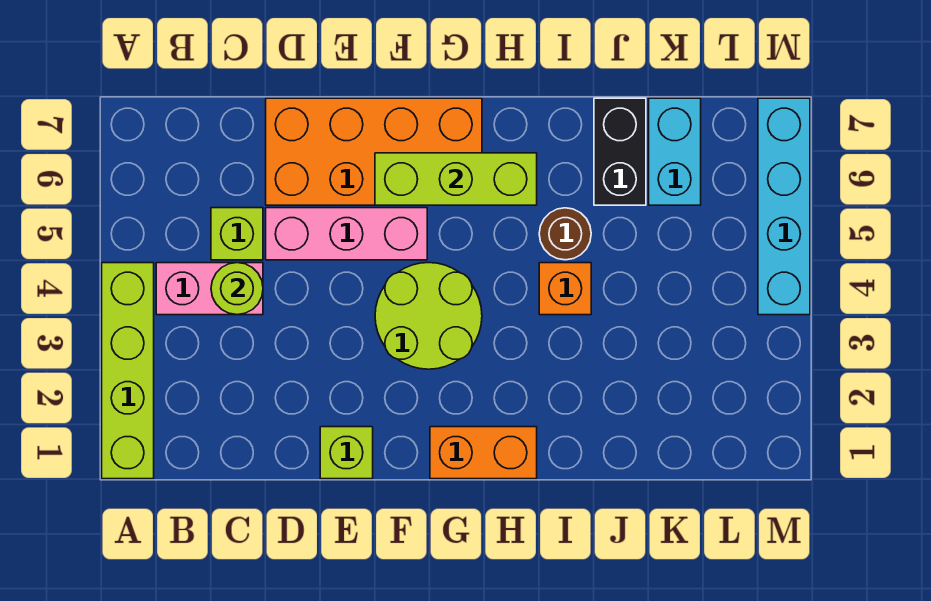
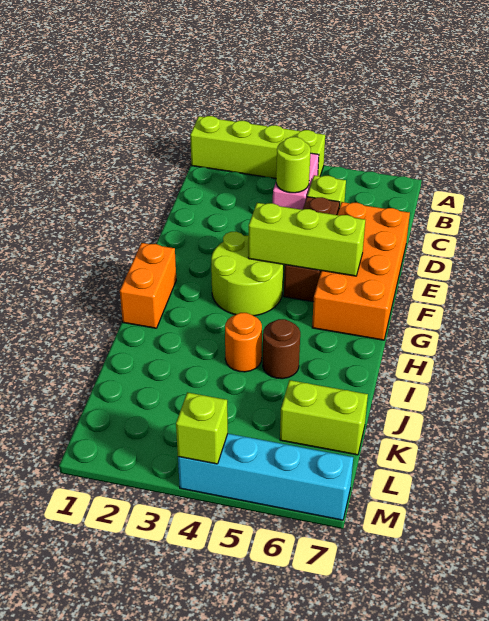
pink 1x3 brick [266,208,427,260] -> brown 1x3 brick [284,197,340,302]
lime 1x1 brick [320,427,373,479] -> lime 1x1 brick moved to [176,392,228,464]
lime 1x3 brick [375,153,537,205] -> lime 1x3 brick turned to [248,203,365,276]
orange 1x1 brick [539,263,591,315] -> orange 1x1 round brick [225,313,262,372]
black 1x2 brick [594,98,646,205] -> none
cyan 1x2 brick [649,98,701,205] -> lime 1x2 brick [280,380,368,455]

